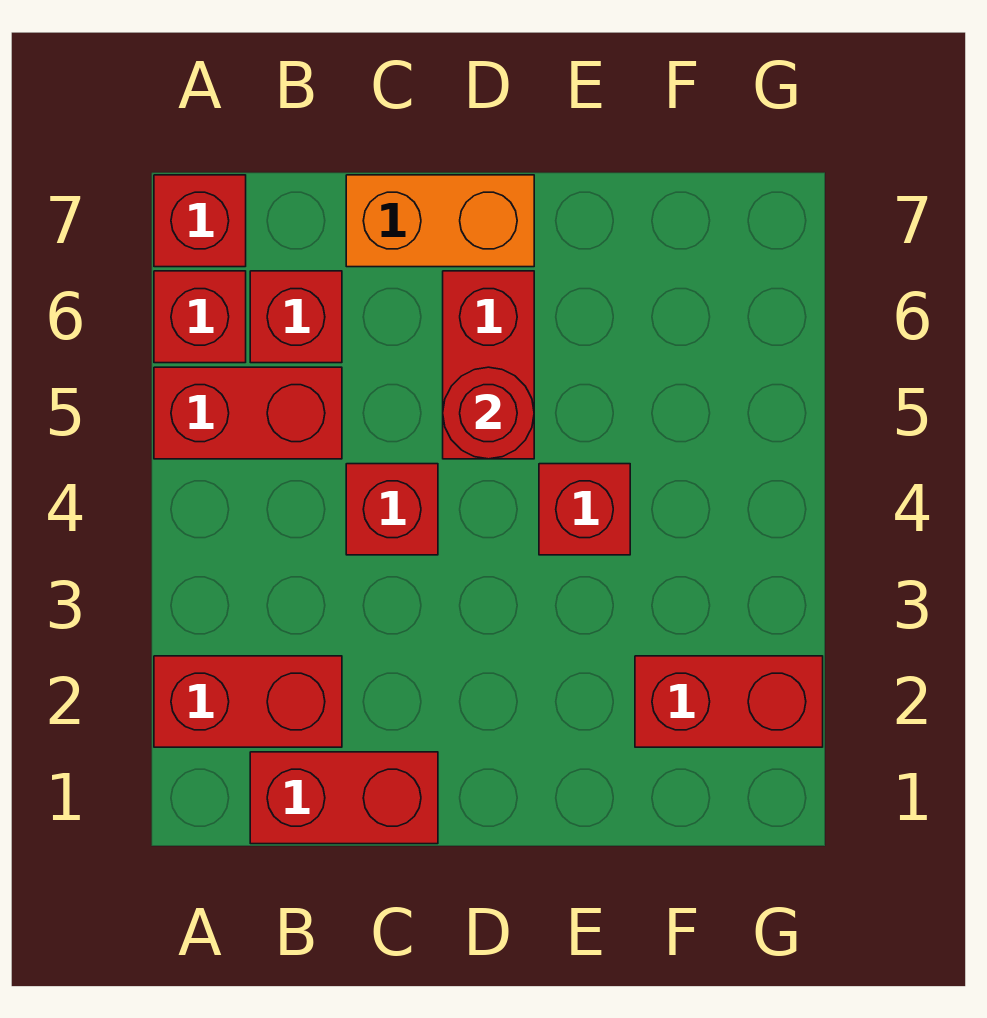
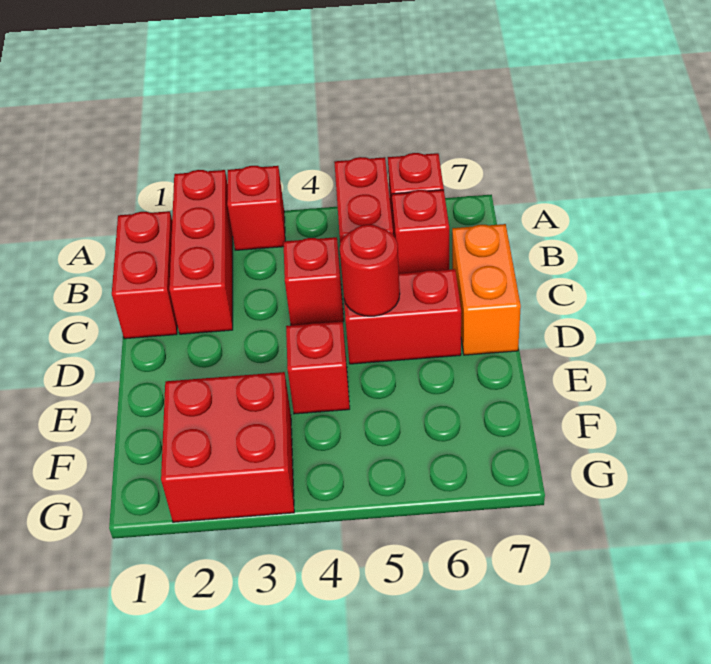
red 1x2 brick [154,656,342,747] -> red 1x3 brick [169,170,233,334]
red 1x1 brick [154,175,246,267] -> red 1x1 brick moved to [227,166,285,250]
red 1x2 brick [635,656,823,747] -> red 2x2 brick [161,372,294,522]

